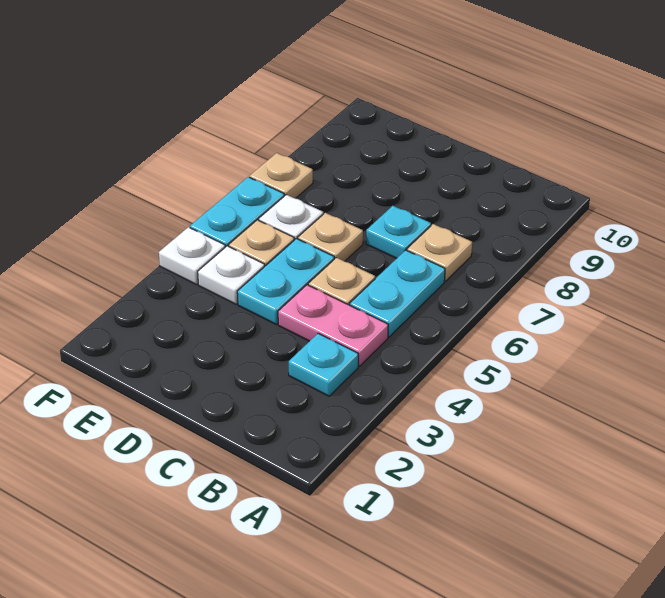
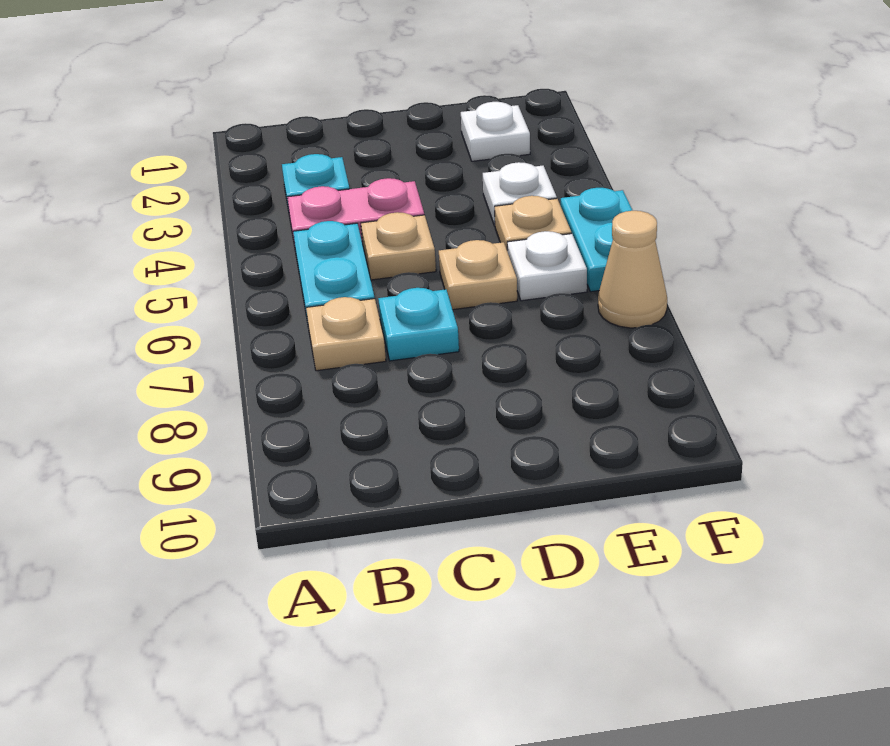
cyan 1x2 plate [237,239,334,324] -> none
white 1x1 plate [159,227,225,285] -> white 1x1 plate moved to [461,102,530,161]
tan 1x1 plate [250,153,313,198] -> tan 1x1 cone [598,211,667,328]

